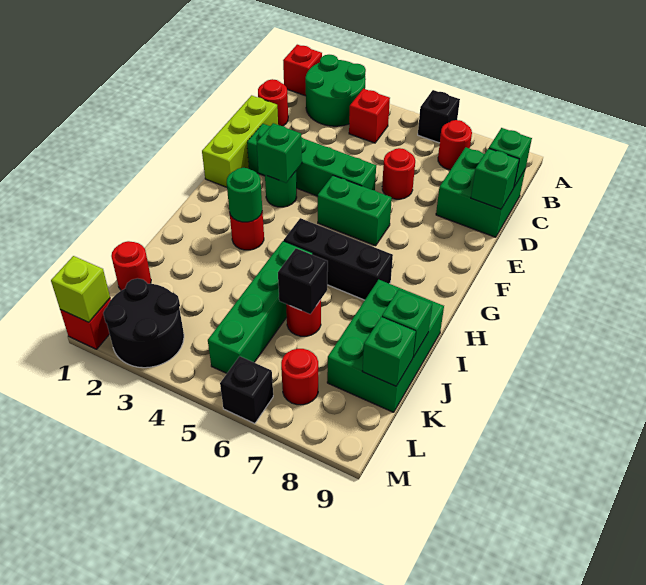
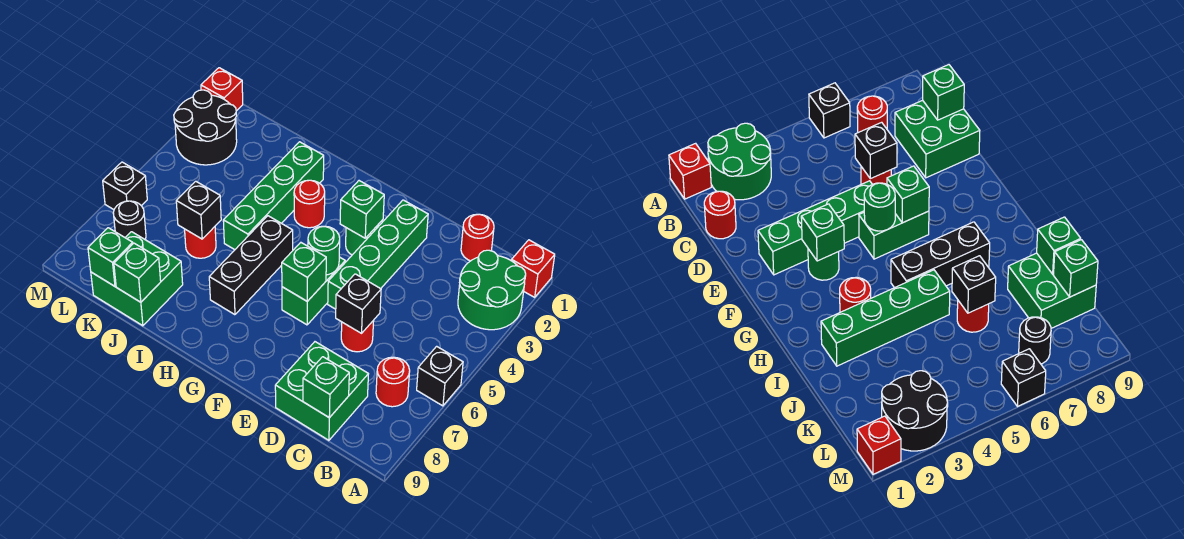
red 1x1 brick [349,89,390,143] -> none
lime 1x3 brick [202,95,278,187] -> none
none -> black 1x1 brick [336,274,381,333]
green 1x1 brick [471,148,519,209] -> green 1x1 brick moved to [282,243,326,301]
green 1x1 round brick [227,168,262,222] -> green 1x1 round brick moved to [308,226,340,275]
green 1x4 brick [208,241,313,373] -> green 1x4 brick turned to [223,142,324,250]
green 2x3 brick [327,280,444,412] -> green 2x2 brick [91,232,183,326]
red 1x1 round brick [111,241,151,291] -> none
red 1x1 round brick [281,349,318,405] -> black 1x1 round brick [113,201,146,239]
lime 1x1 brick [51,256,110,322] -> none

